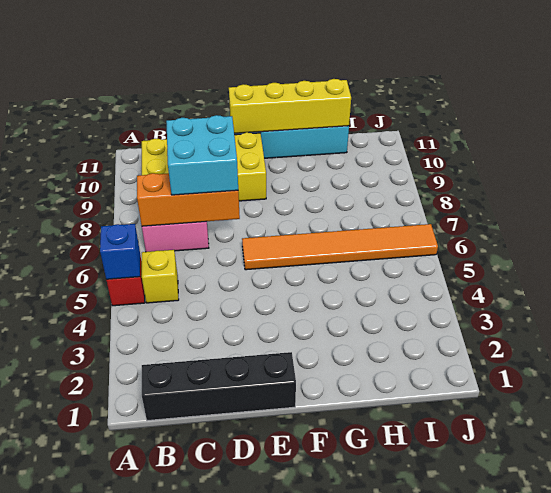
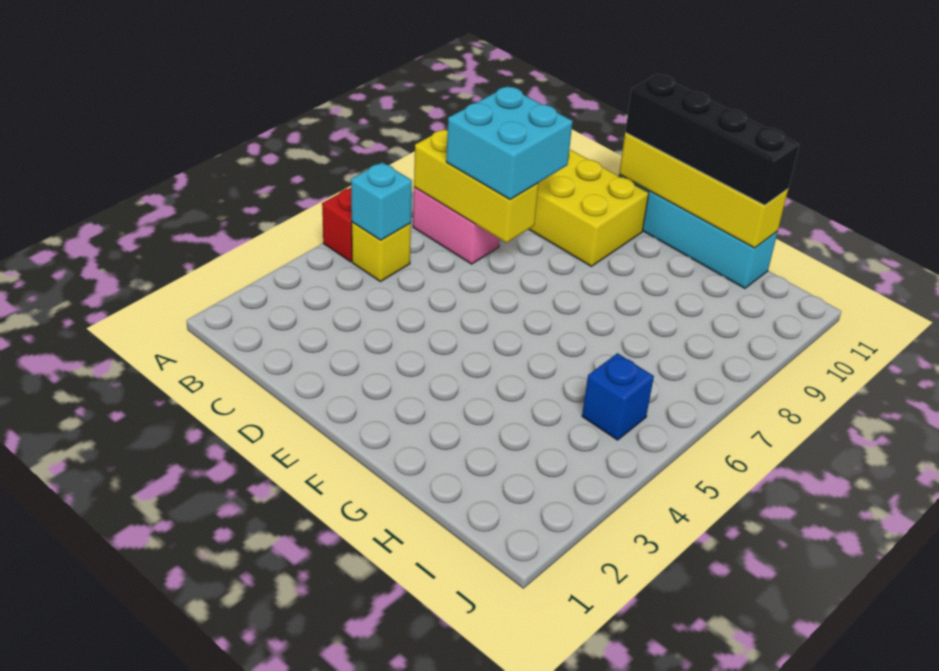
blue 1x1 brick [100,224,140,279] -> blue 1x1 brick moved to [582,353,654,440]
black 1x4 brick [142,352,296,421] -> black 1x4 brick moved to [625,74,799,205]
none -> cyan 1x1 brick [351,162,412,240]
orange 1x3 brick [137,173,240,226] -> yellow 1x3 brick [414,129,539,243]
orange 1x6 tile [242,224,438,270] -> none

